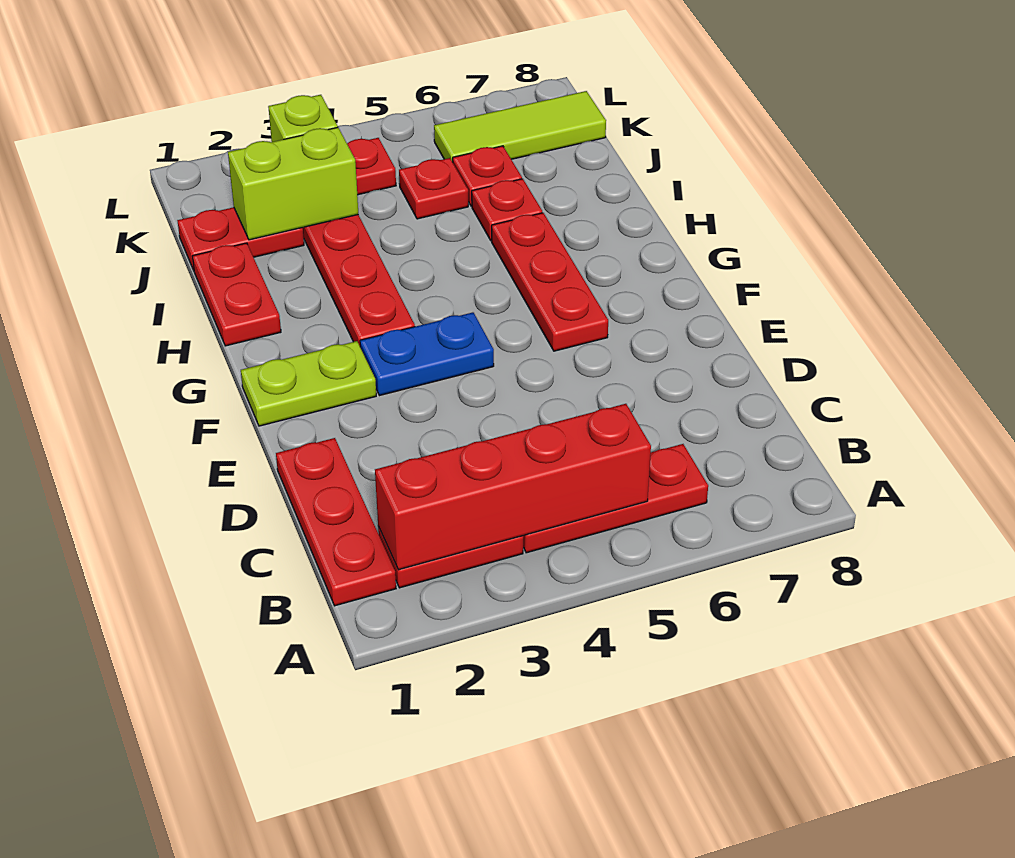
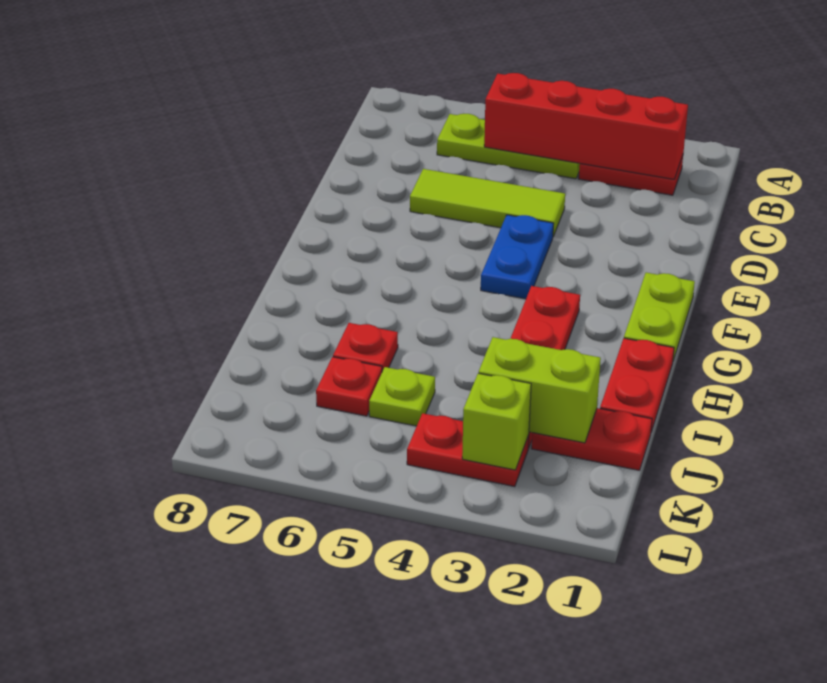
red 1x3 plate [276,438,396,606] -> none
red 1x3 plate [523,444,708,553] -> lime 1x3 plate [437,114,580,179]
lime 1x2 plate [241,341,376,426] -> lime 1x2 plate turned to [624,273,695,360]
blue 1x2 plate [360,312,494,396] -> blue 1x2 plate turned to [481,215,554,299]
red 1x3 plate [492,213,608,351] -> none
red 1x1 plate [399,158,468,219] -> lime 1x1 plate [369,367,435,426]
lime 1x3 tile [434,91,606,162] -> lime 1x3 tile moved to [410,169,565,236]

